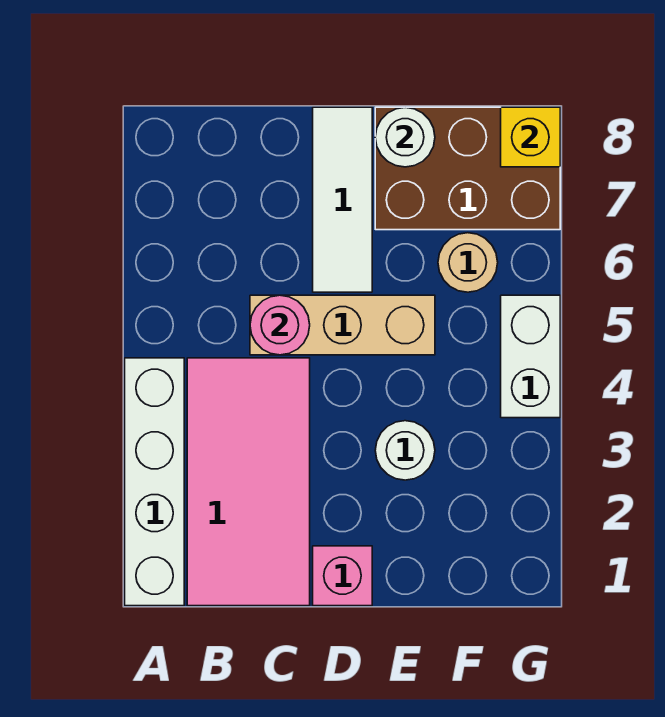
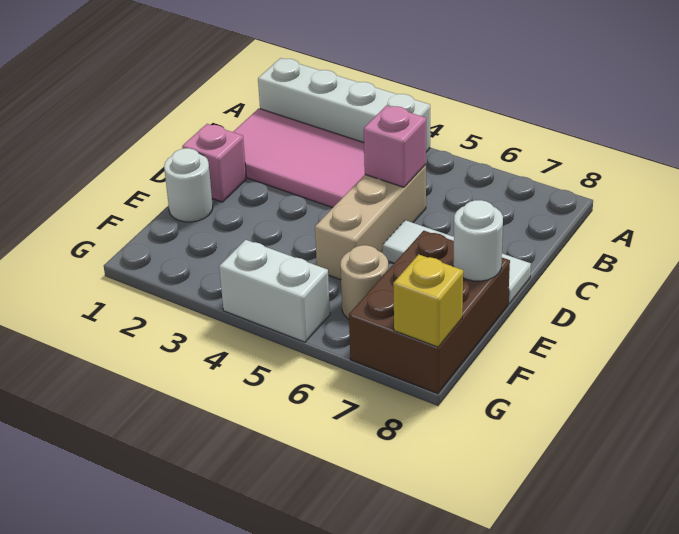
pink 1x1 round brick [250,295,310,355] -> pink 1x1 brick [364,105,426,187]
white 1x1 round brick [375,421,435,480] -> white 1x1 round brick moved to [164,148,213,222]

